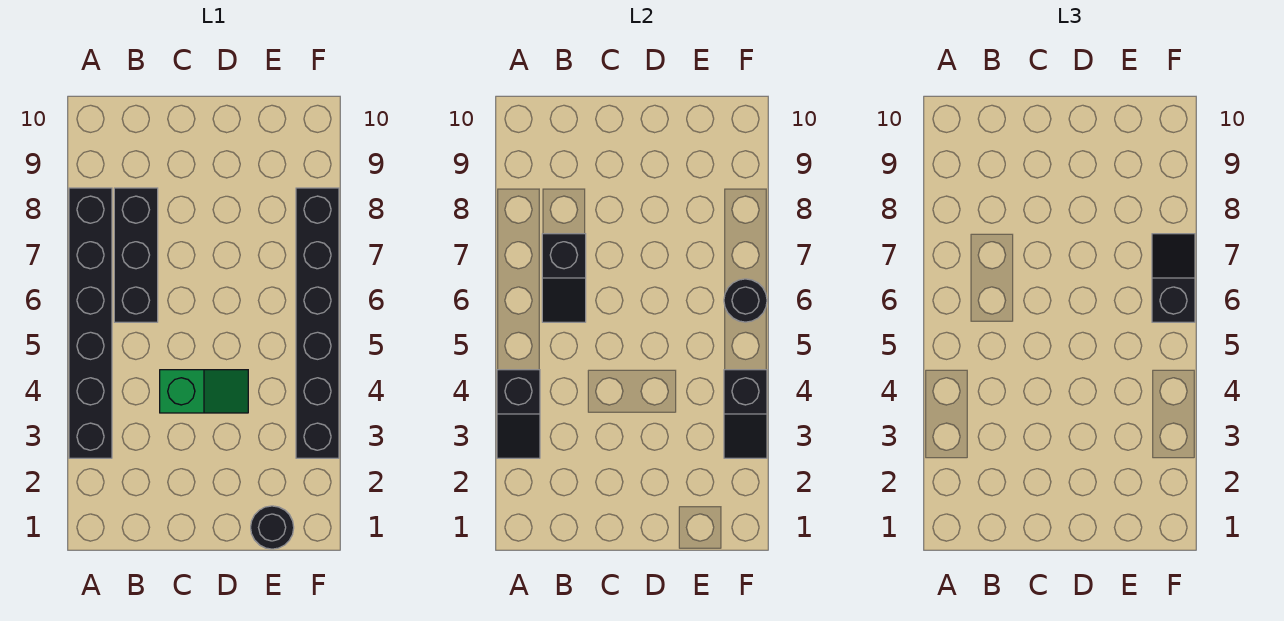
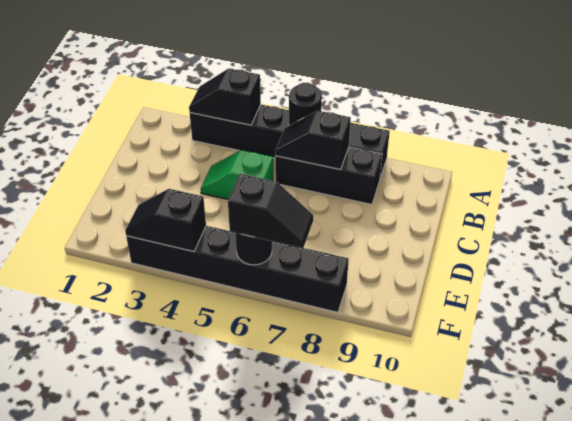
green 1x2 slope [160,370,248,413] -> green 1x2 slope turned to [201,150,274,199]
black 1x1 round brick [251,506,294,549] -> black 1x1 round brick moved to [289,83,322,125]

